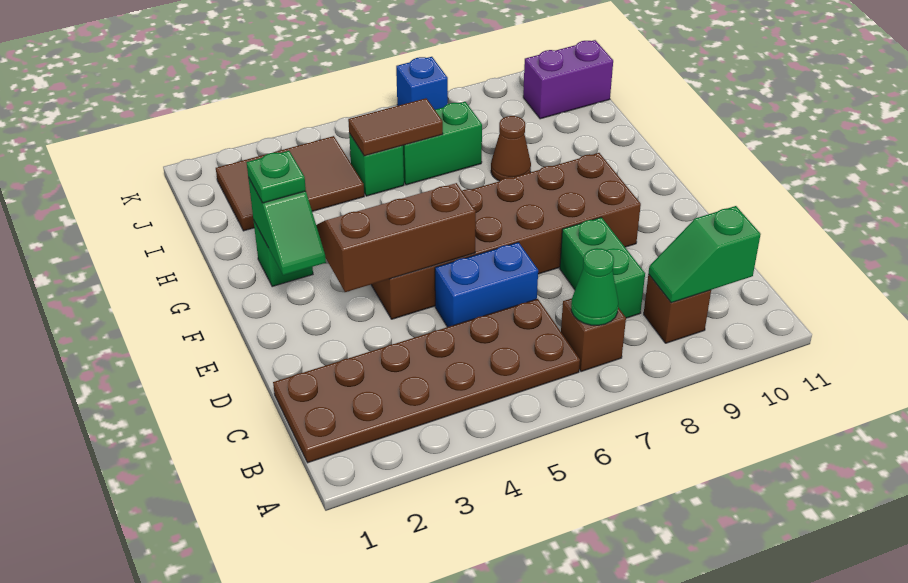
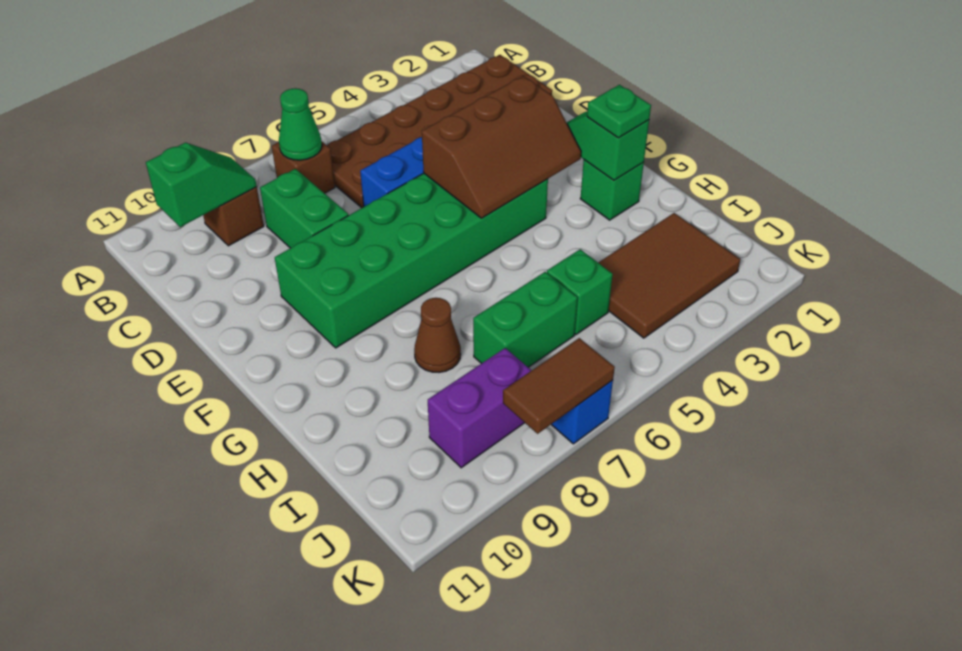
brown 2x6 brick [371,153,641,319] -> green 2x6 brick [275,173,548,348]
brown 1x2 tile [348,98,443,156] -> brown 1x2 tile moved to [503,338,615,434]
purple 1x2 brick [523,40,613,119] -> purple 1x2 brick moved to [428,348,532,468]

